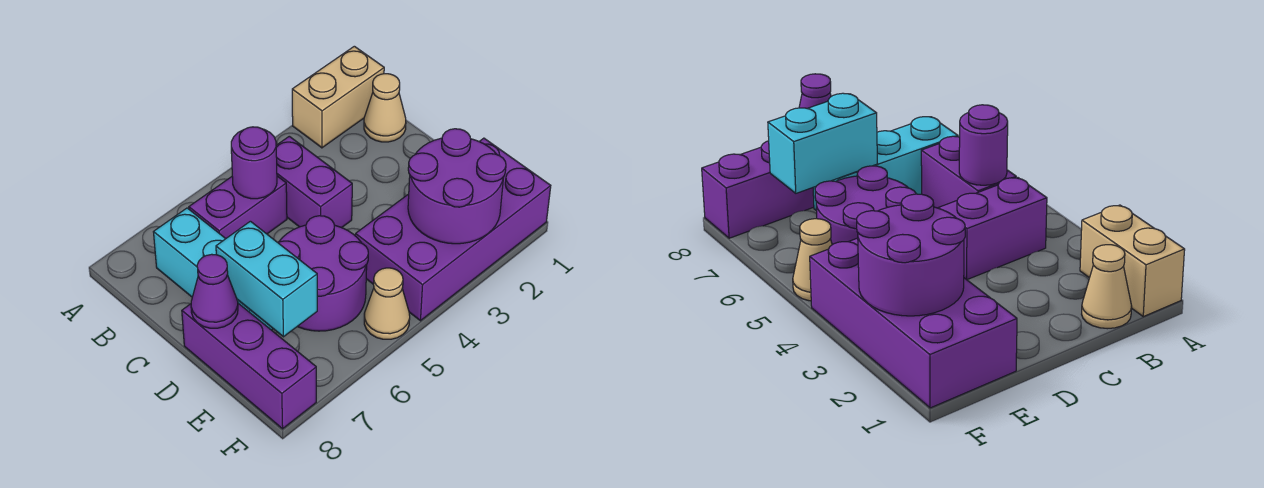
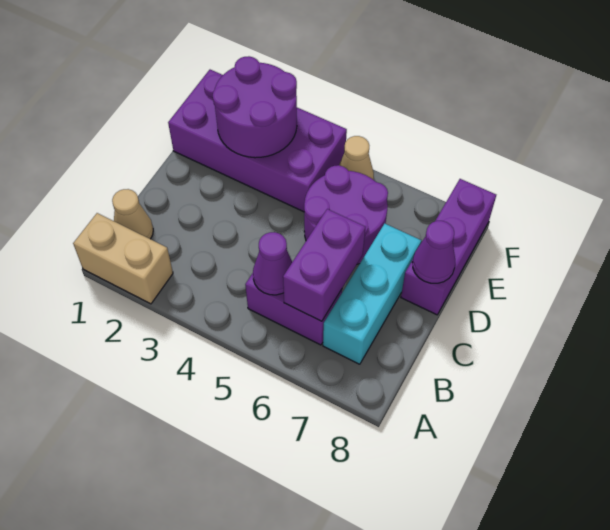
purple 1x2 brick [276,136,352,228] -> purple 1x2 brick moved to [283,209,365,321]
purple 1x1 round brick [231,127,277,199] -> purple 1x1 cone [253,232,292,295]
cyan 1x2 brick [216,221,317,337] -> none

